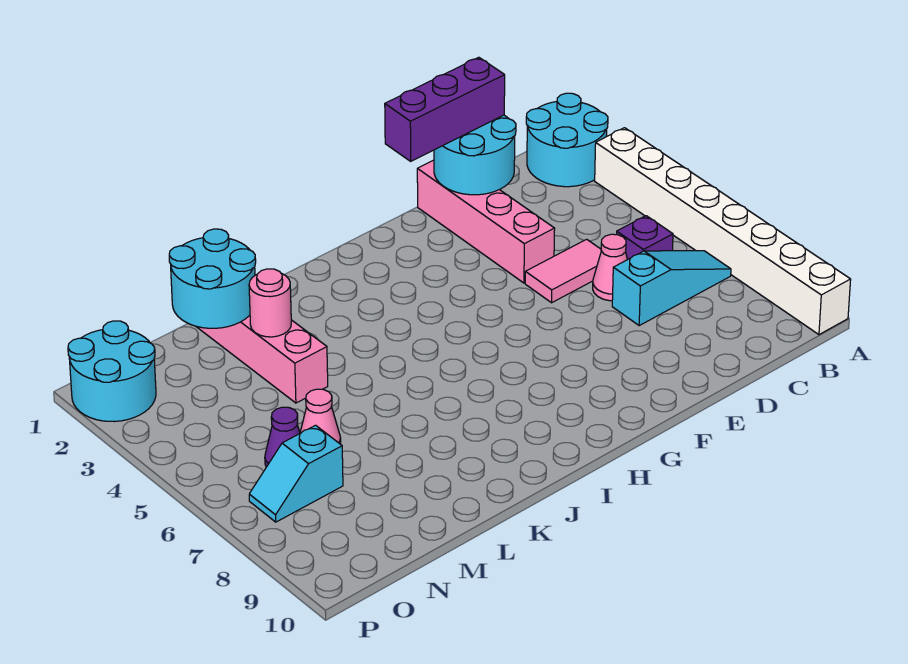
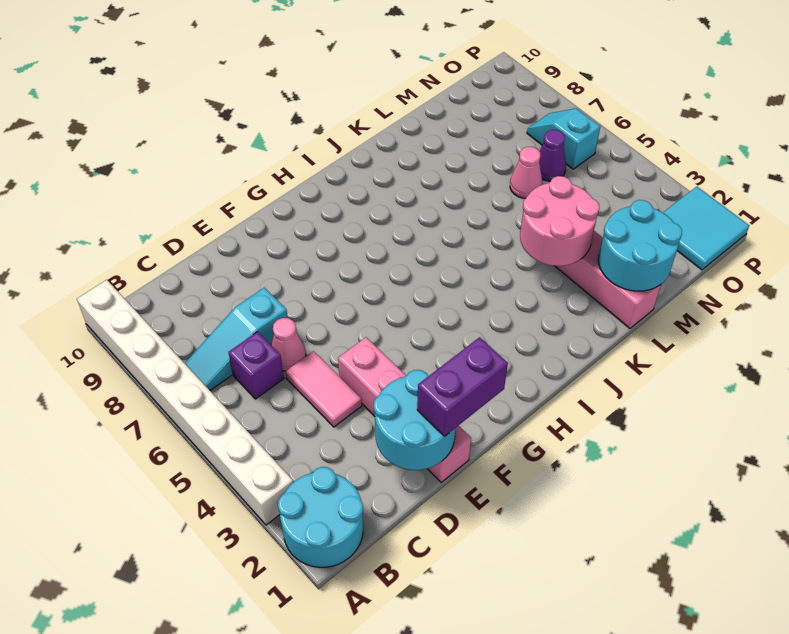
purple 1x3 brick [385,57,505,161] -> purple 1x2 brick [417,337,508,437]
pink 1x2 tile [525,239,601,303] -> pink 1x2 tile turned to [286,351,362,427]
pink 1x1 round brick [249,269,291,337] -> pink 2x2 round brick [520,176,599,266]
cyan 1x2 slope [249,425,343,522] -> cyan 1x2 slope turned to [527,108,600,169]
cyan 2x2 round brick [68,321,156,422] -> cyan 2x2 tile [663,187,749,270]

